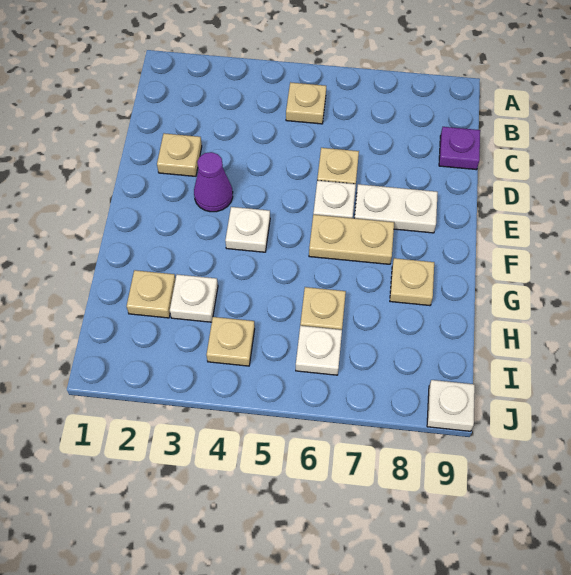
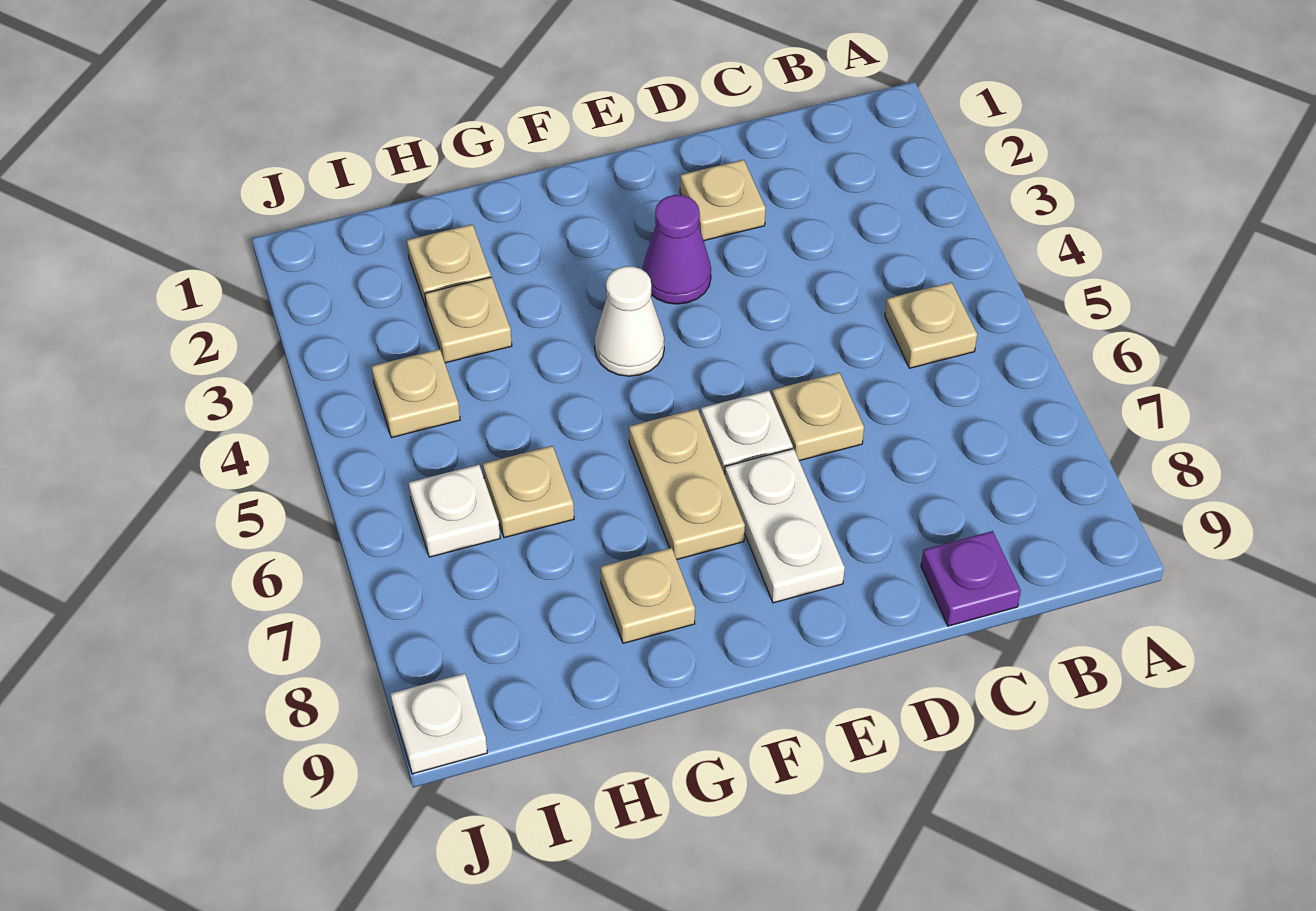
white 1x1 plate [225,207,270,252] -> white 1x1 cone [595,266,664,376]
white 1x1 plate [170,275,218,322] -> tan 1x1 plate [425,277,512,363]

